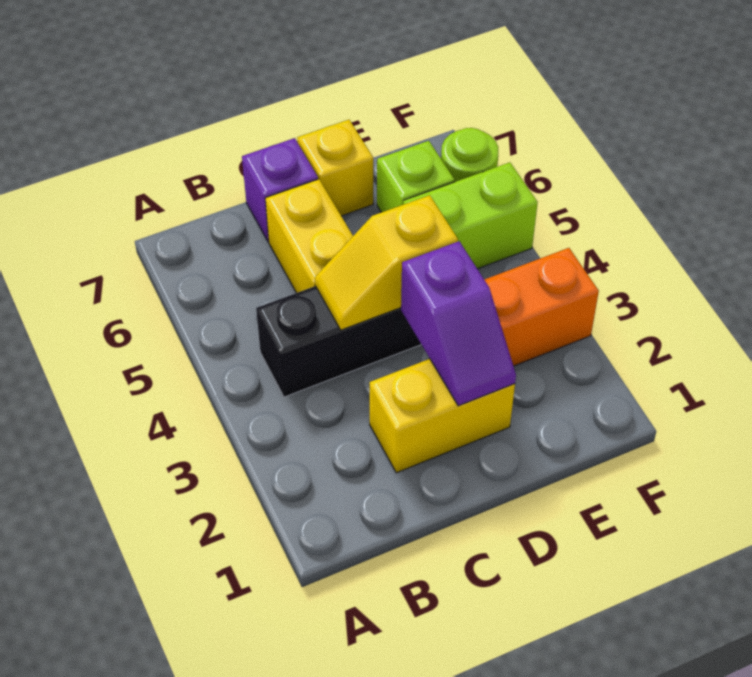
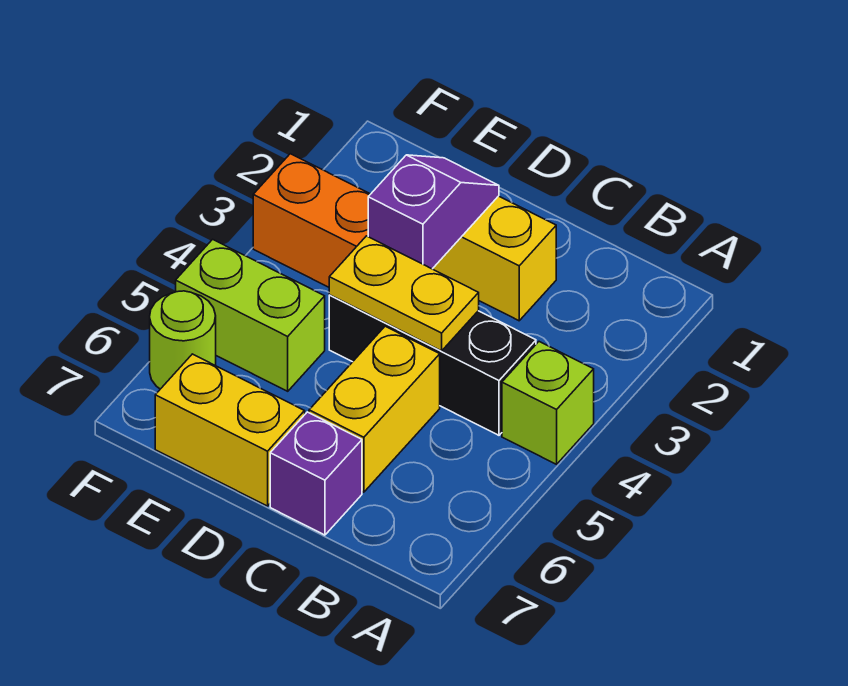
yellow 1x2 slope [315,195,458,330] -> yellow 1x2 plate [329,236,479,351]
yellow 1x1 brick [297,120,373,216] -> yellow 1x2 brick [155,354,305,506]
lime 1x1 brick [377,141,455,212] -> lime 1x1 brick moved to [502,342,594,464]

